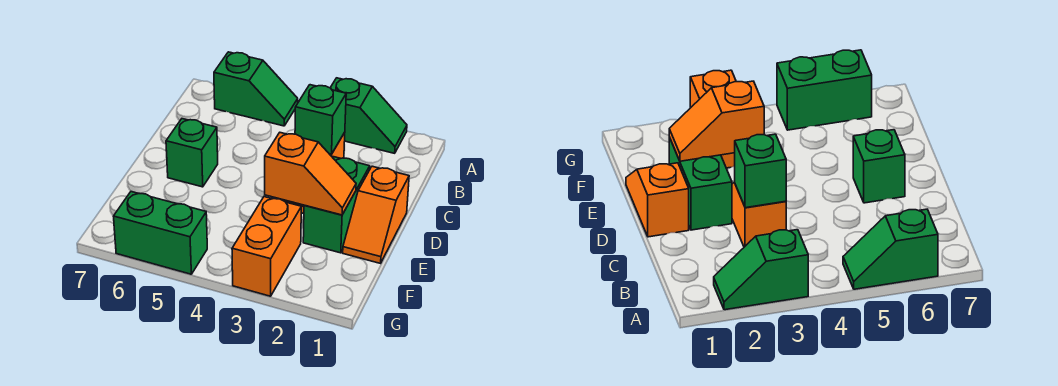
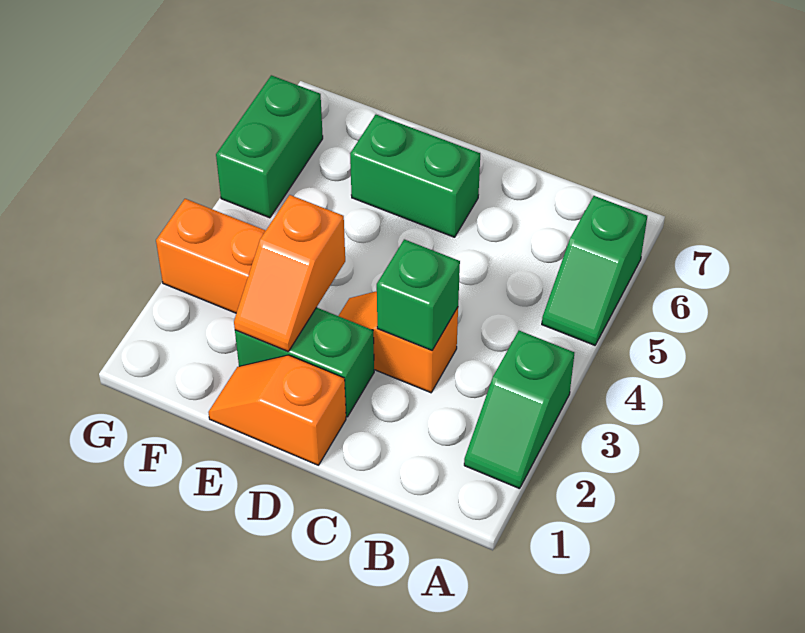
green 1x1 brick [166,119,218,187] -> green 1x2 brick [350,115,480,237]

